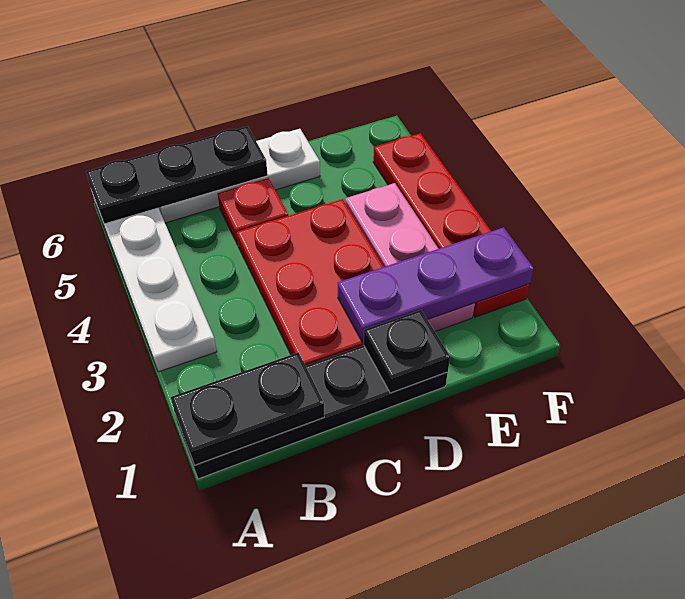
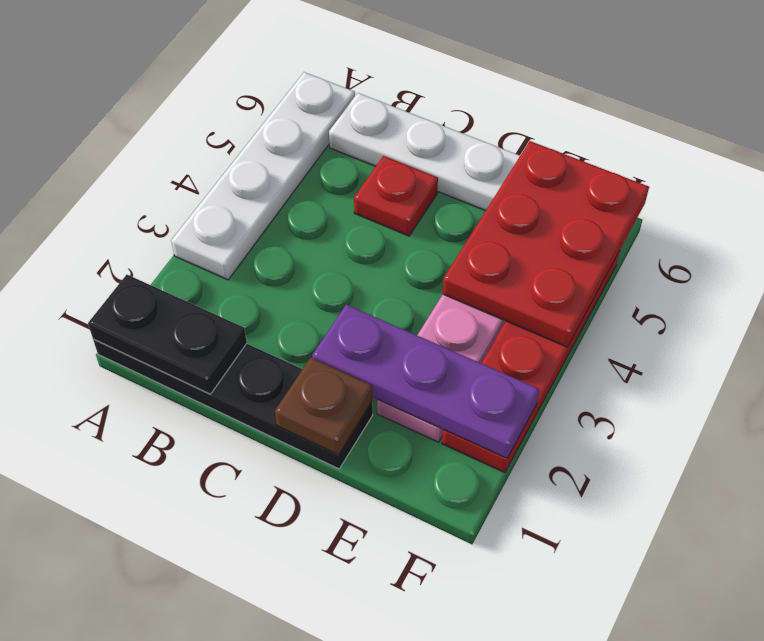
black 1x3 plate [86,126,268,224] -> none
red 2x3 plate [237,199,384,366] -> red 2x3 plate moved to [443,141,649,347]
black 1x1 plate [364,310,450,393] -> brown 1x1 plate [275,358,372,455]

